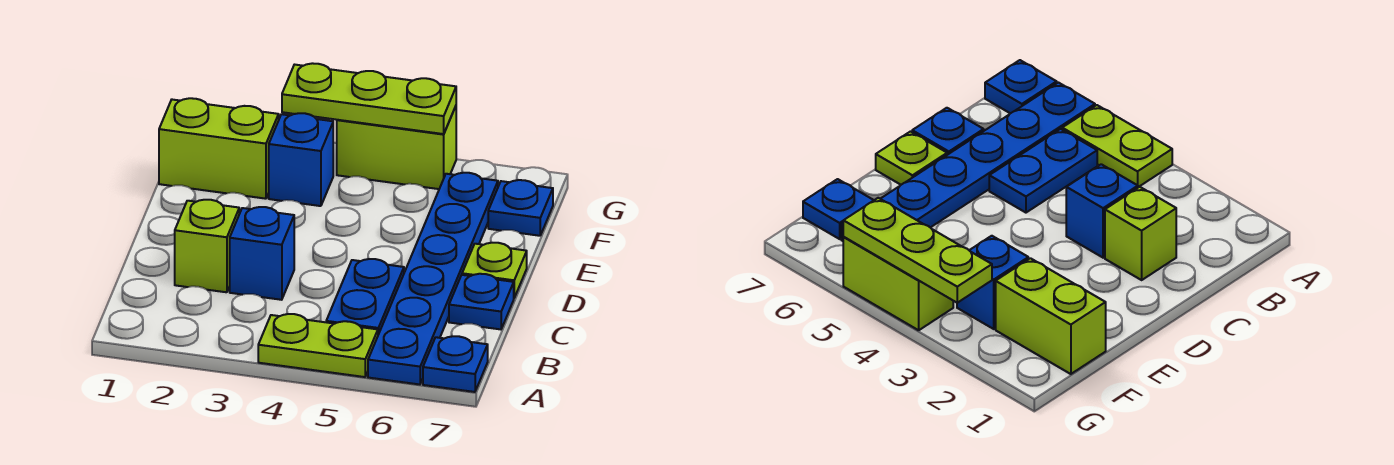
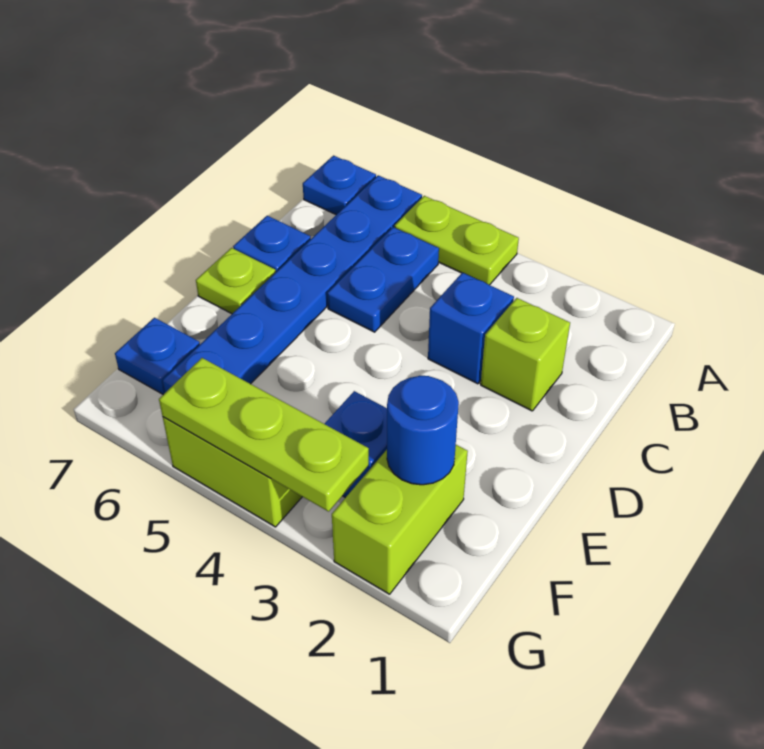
lime 1x2 brick [159,98,279,199] -> lime 1x2 brick turned to [332,445,468,594]
none -> blue 1x1 round brick [387,376,459,485]

